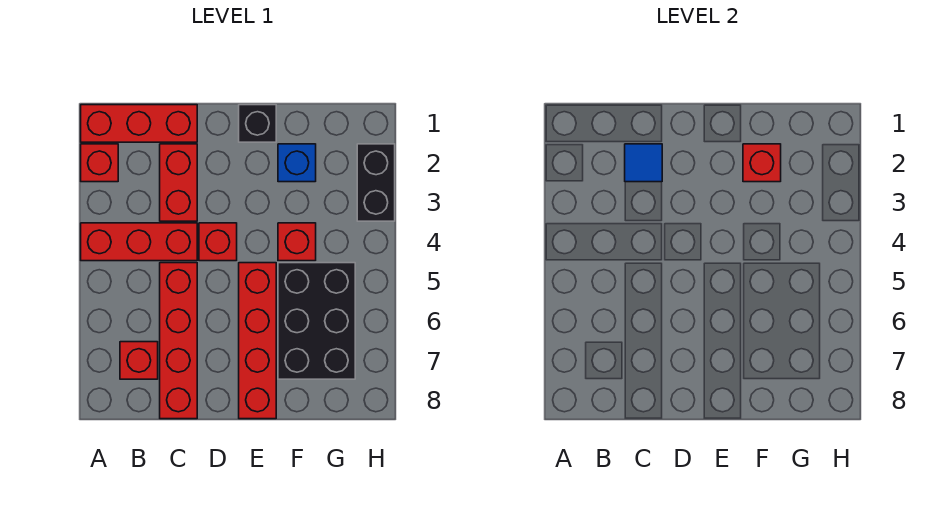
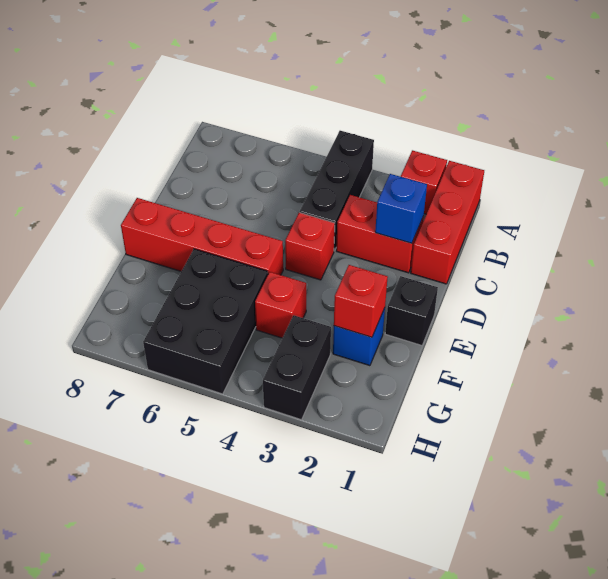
red 1x3 brick [81,223,197,261] -> black 1x3 brick [300,131,374,251]
red 1x1 brick [120,342,158,379] -> none
blue 1x1 tile [625,144,662,182] -> blue 1x1 brick [375,174,427,243]
red 1x4 brick [160,263,197,419] -> none
black 2x3 brick [278,263,355,379] -> black 2x3 brick turned to [143,249,268,394]
black 1x2 brick [357,144,395,221] -> black 1x2 brick turned to [263,315,331,420]

